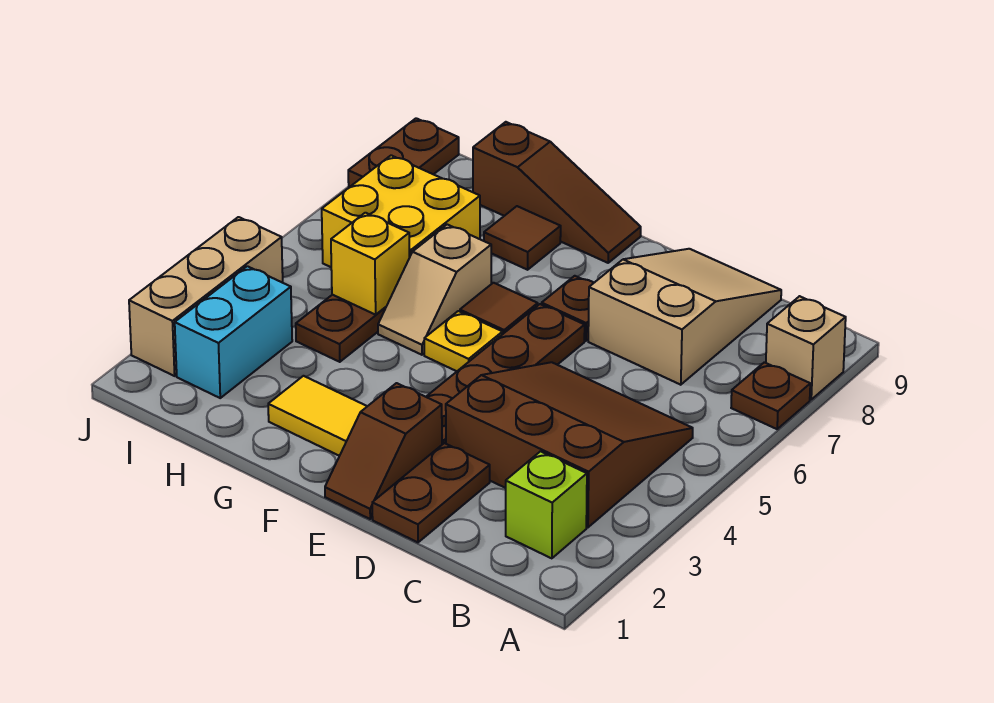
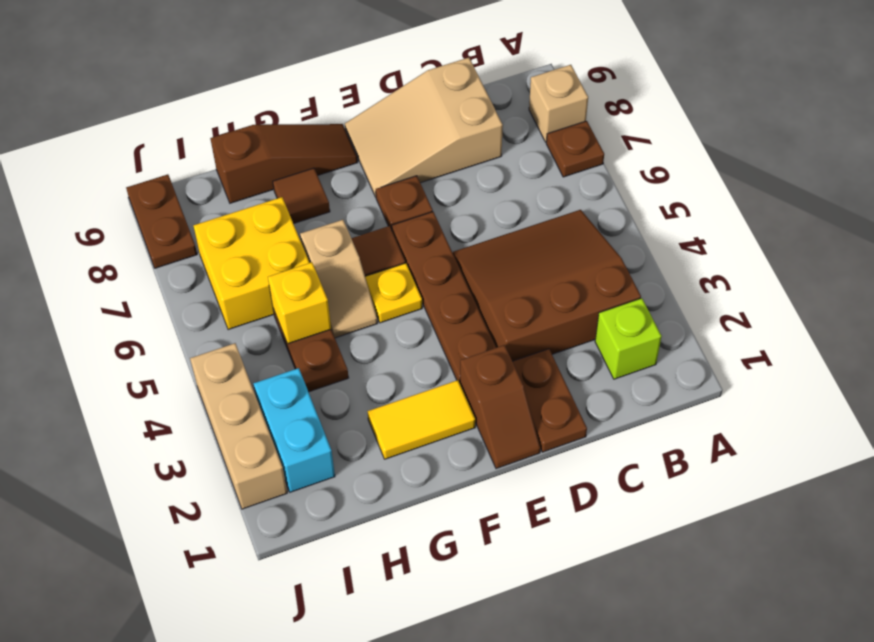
tan 2x3 slope [588,249,781,385] -> tan 2x3 slope turned to [345,58,503,197]

